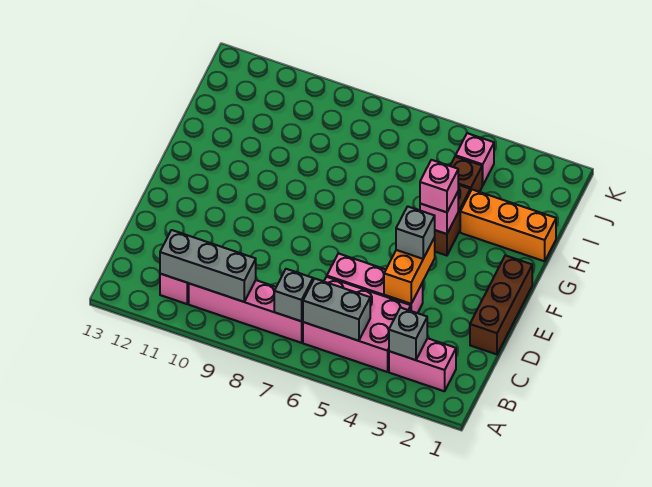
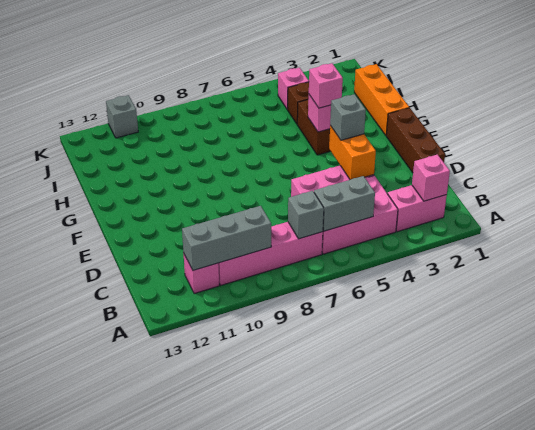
none -> pink 1x1 brick [412,155,450,201]
grey 1x1 brick [389,307,427,360] -> grey 1x1 brick moved to [106,95,138,138]
orange 1x3 brick [460,190,556,261] -> orange 1x3 brick turned to [354,64,409,135]

